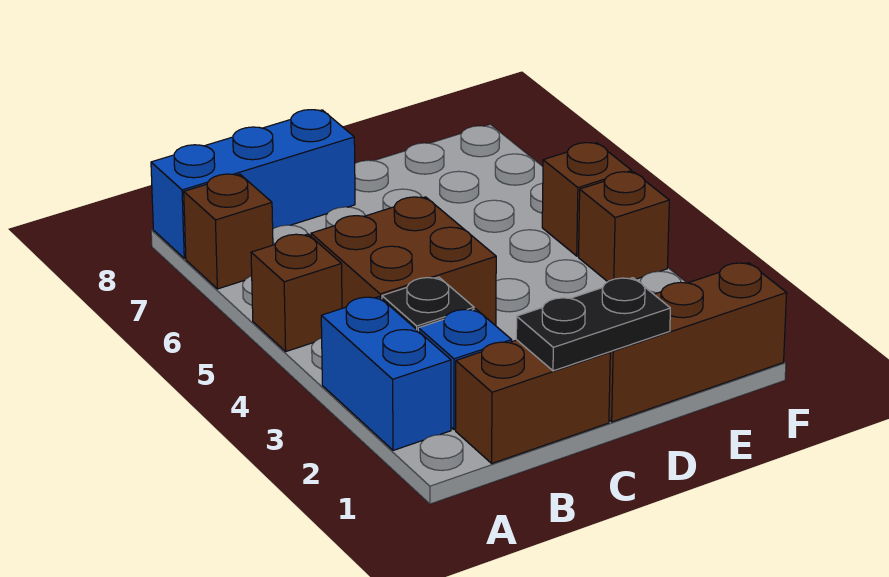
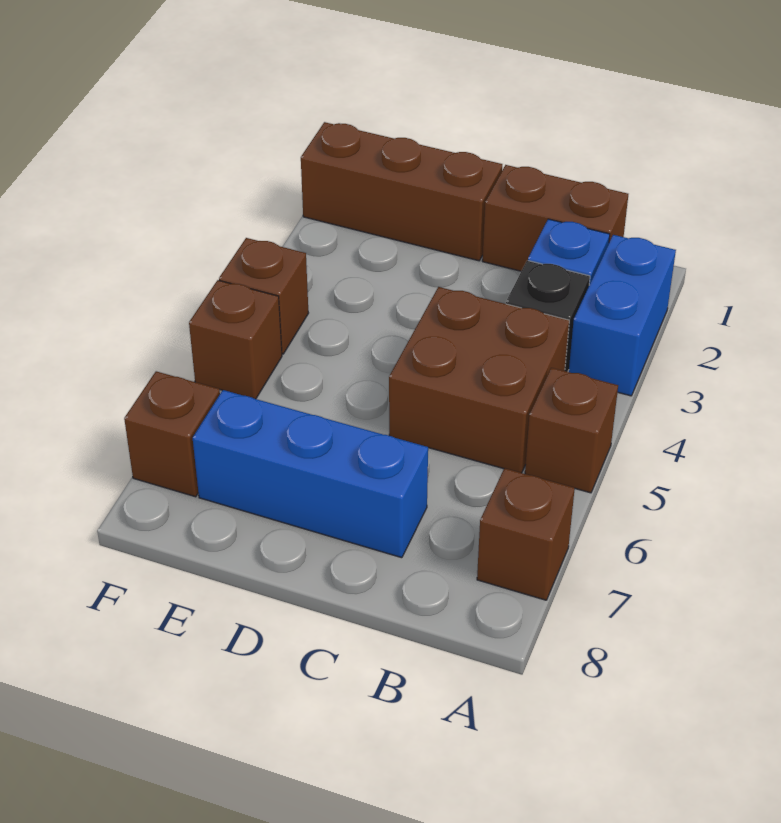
blue 1x3 brick [151,110,355,258] -> blue 1x3 brick moved to [193,390,428,558]
black 1x2 plate [516,278,670,371] -> none
none -> brown 1x1 brick [124,371,220,497]

